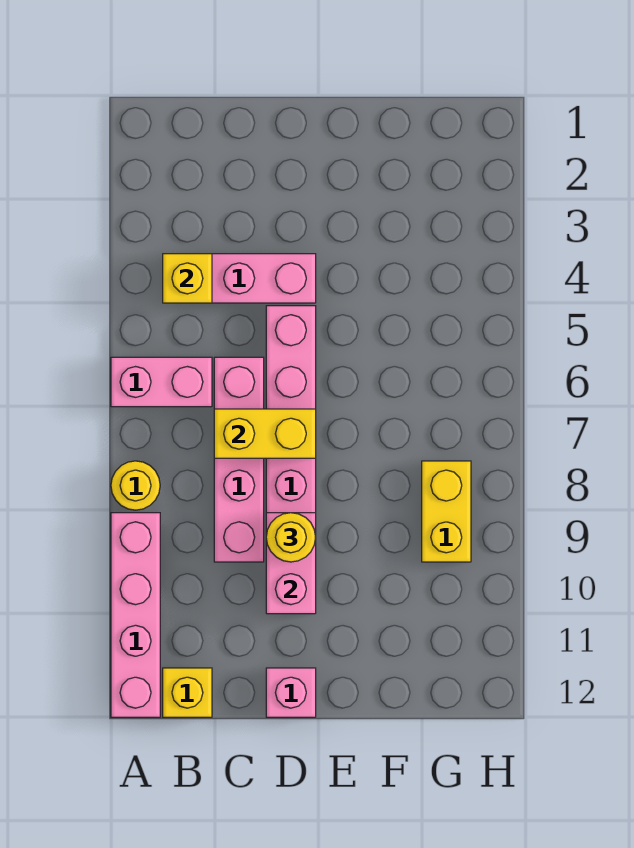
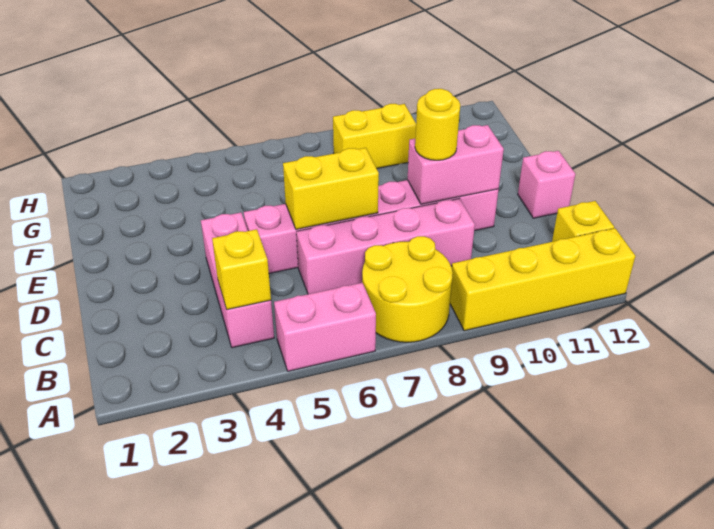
pink 1x2 brick [111,357,212,407] -> pink 1x2 brick turned to [274,283,376,371]
yellow 1x1 round brick [111,461,160,510] -> yellow 2x2 round brick [362,236,453,342]
pink 1x4 brick [111,513,160,717] -> yellow 1x4 brick [450,228,635,331]
yellow 1x2 brick [214,409,316,458] -> yellow 1x2 brick turned to [283,148,379,229]

